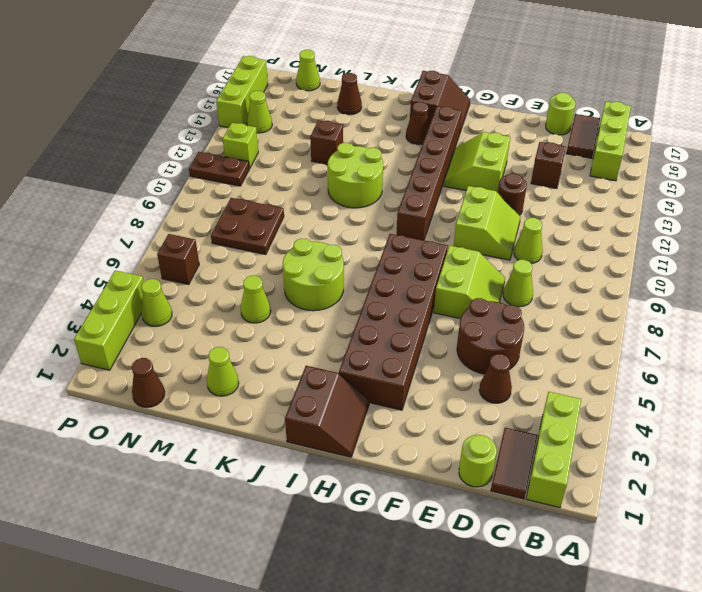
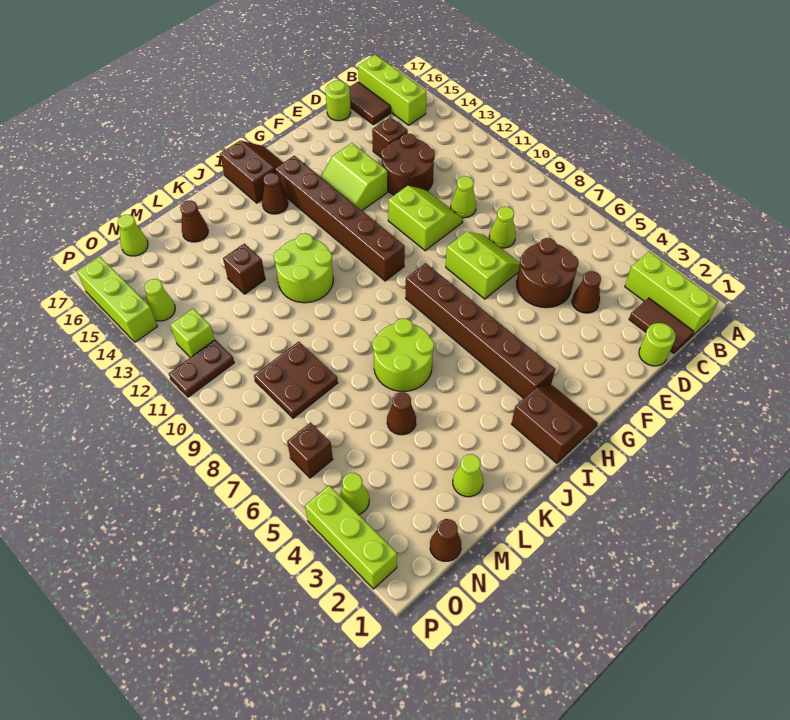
brown 1x1 round brick [498,174,527,215] -> brown 2x2 round brick [381,133,435,195]
brown 2x6 brick [339,234,448,410] -> brown 1x6 brick [406,263,555,398]
lime 1x1 cone [241,276,271,323] -> brown 1x1 cone [387,392,416,435]

